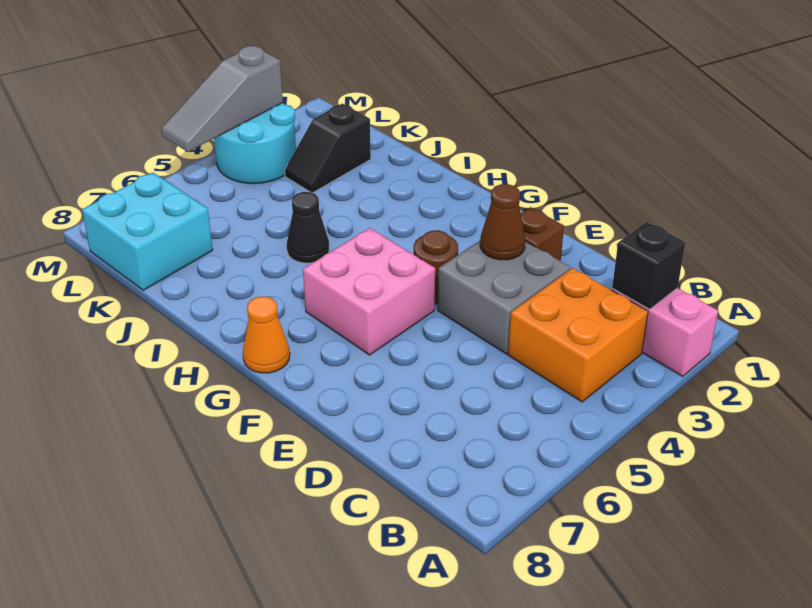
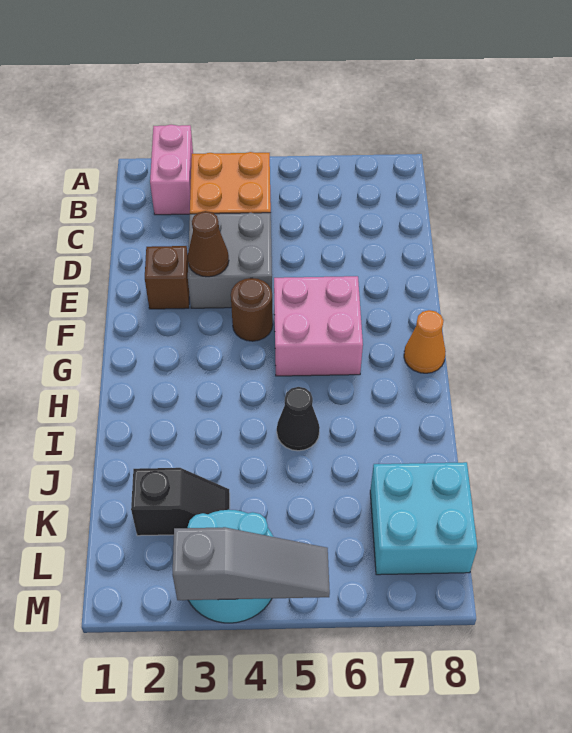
black 1x1 brick [612,222,685,309] -> none

